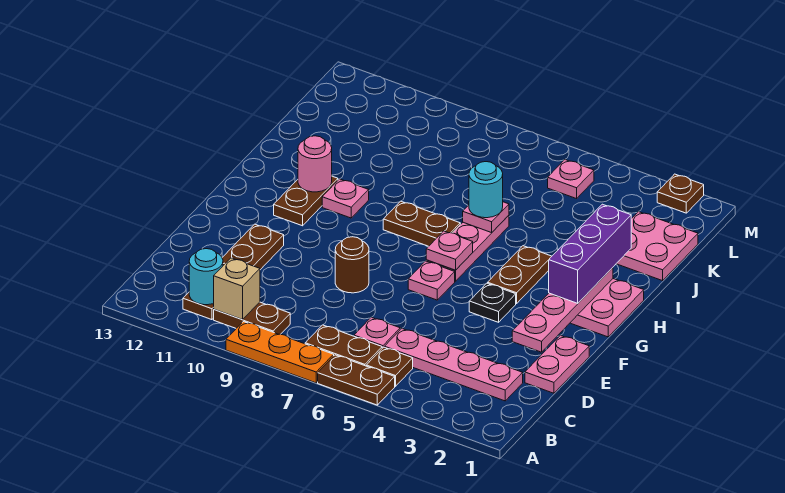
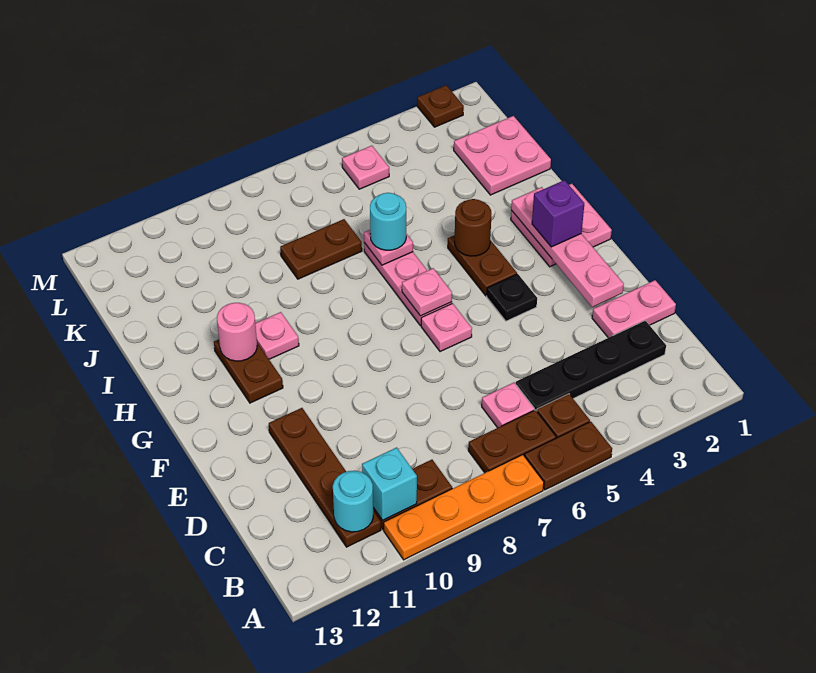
orange 1x3 plate [226,322,334,383] -> orange 1x4 plate [384,455,544,560]
tan 1x1 brick [214,258,260,320] -> cyan 1x1 brick [362,447,417,520]
pink 1x4 plate [385,329,523,401] -> black 1x4 plate [516,321,666,411]
pink 1x2 plate [525,335,589,393] -> pink 1x2 plate turned to [592,280,676,338]
brown 1x1 round brick [335,237,369,293] -> brown 1x1 round brick moved to [455,199,491,256]
purple 1x3 brick [549,204,631,303] -> purple 1x1 brick [532,180,584,247]
brown 1x2 plate [383,201,460,246] -> brown 1x2 plate moved to [280,219,362,279]

